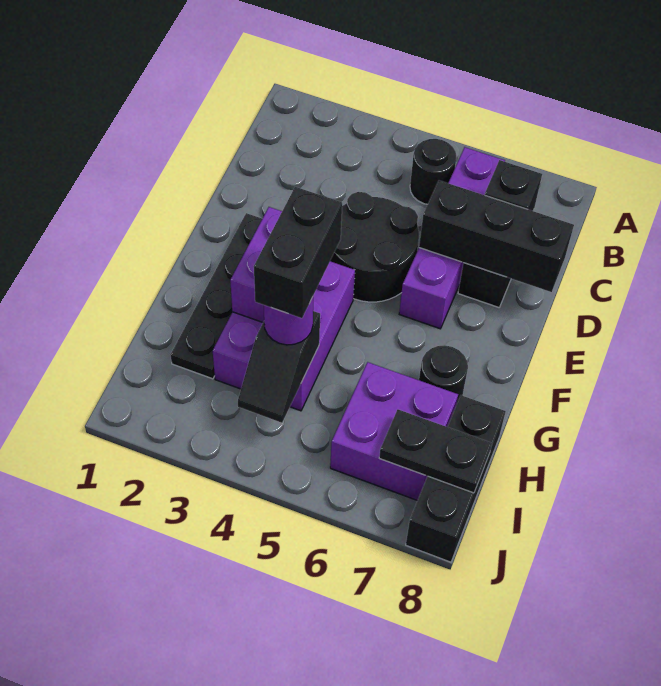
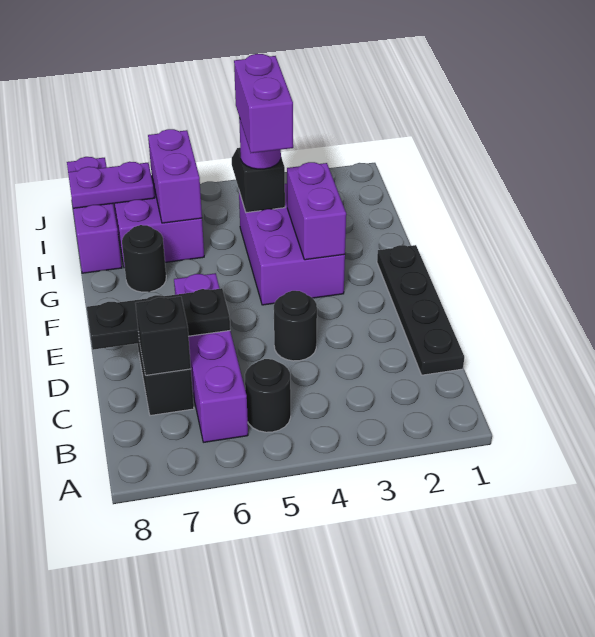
black 2x2 round brick [330,192,419,302] -> black 1x1 round brick [274,291,317,361]
black 1x3 brick [419,180,574,292] -> black 1x3 plate [87,288,230,350]
black 1x4 plate [171,213,262,379] -> black 1x4 plate moved to [377,245,464,375]
black 1x2 brick [254,187,342,318] -> purple 1x2 brick [234,54,293,153]
none -> purple 1x2 brick [148,129,202,223]
black 1x3 brick [406,395,506,562] -> purple 1x3 brick [67,157,122,273]
black 1x2 plate [379,410,492,493] -> purple 1x2 plate [68,162,154,208]

